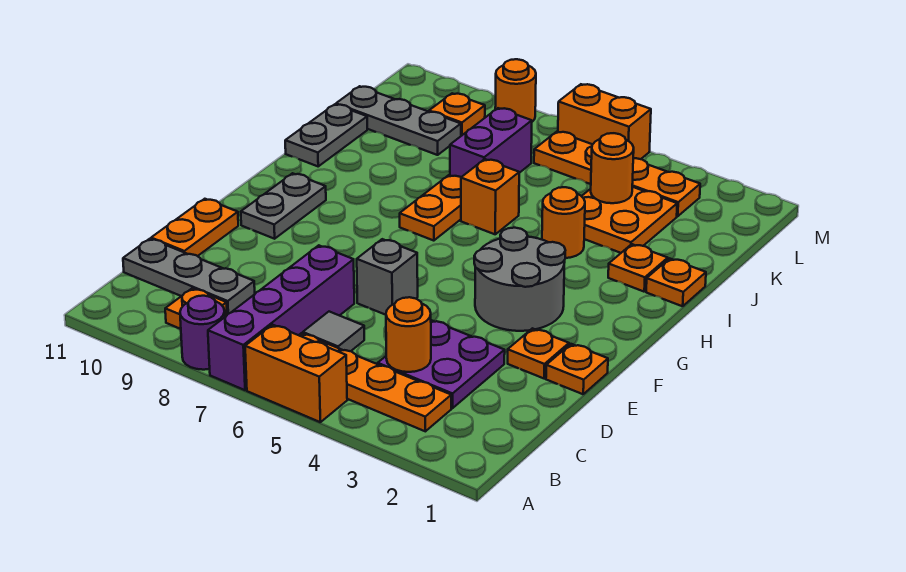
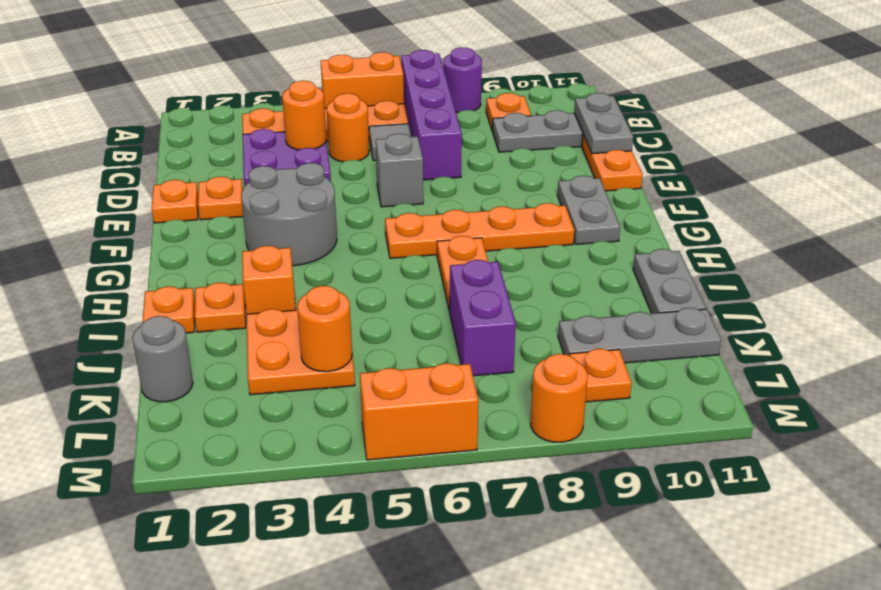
none -> grey 1x2 plate [574,93,633,154]
orange 1x1 round brick [542,187,585,258] -> orange 1x1 round brick moved to [327,93,369,162]
orange 1x1 brick [461,159,519,234] -> orange 1x1 brick moved to [242,246,296,314]
none -> grey 1x1 round brick [132,316,193,402]
orange 1x4 plate [534,132,700,216] -> orange 1x4 plate moved to [385,203,574,258]

